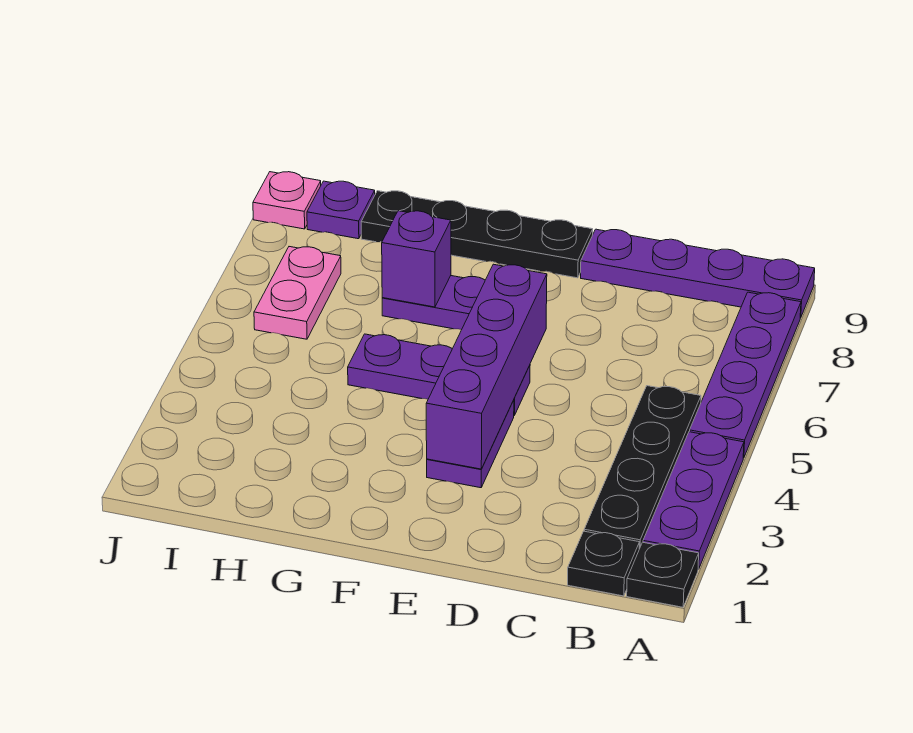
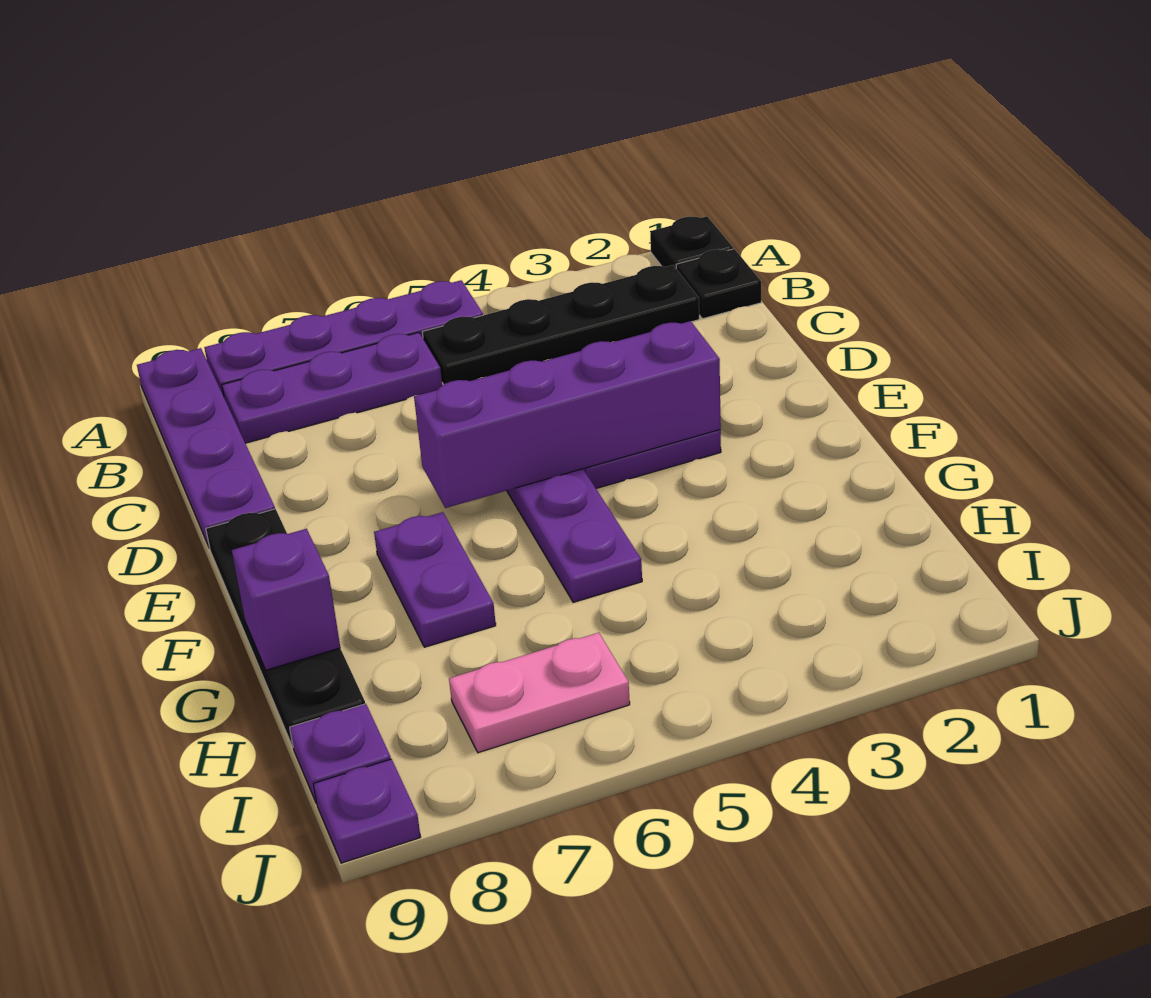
purple 1x3 plate [643,432,744,569] -> purple 1x3 plate moved to [222,333,442,443]
purple 1x1 brick [382,211,451,307] -> purple 1x1 brick moved to [232,529,340,670]
pink 1x1 plate [253,172,321,229] -> purple 1x1 plate [314,759,421,863]

